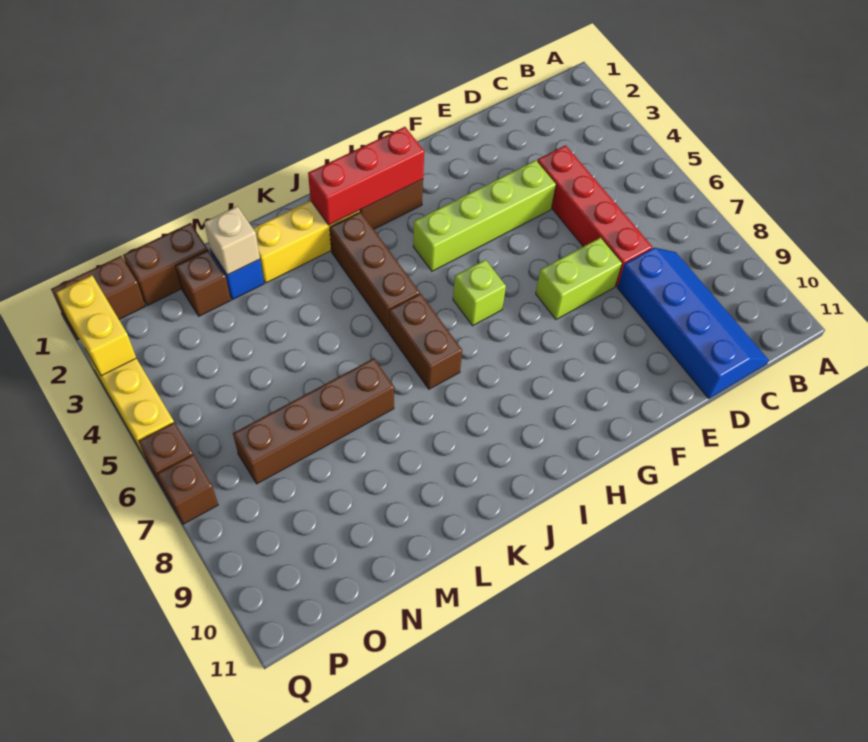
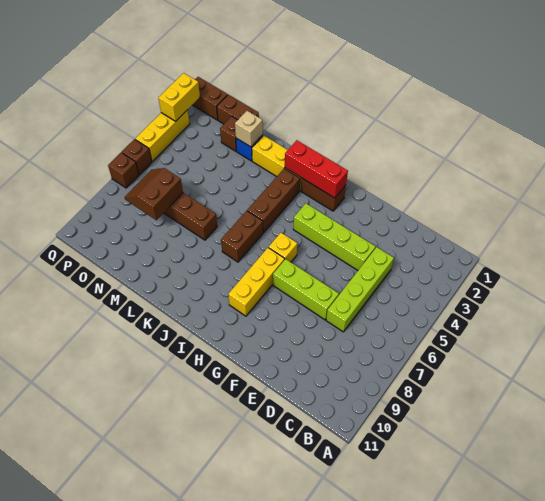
blue 2x4 slope [617,248,769,399] -> none
red 1x4 brick [537,145,652,286] -> lime 1x4 brick [326,247,394,332]
lime 1x2 brick [536,238,622,319] -> lime 1x3 brick [273,259,339,320]
lime 1x1 brick [453,260,506,326] -> yellow 1x1 brick [269,233,297,262]
none -> yellow 1x3 brick [228,248,285,316]
none -> brown 2x2 slope [125,168,183,220]

